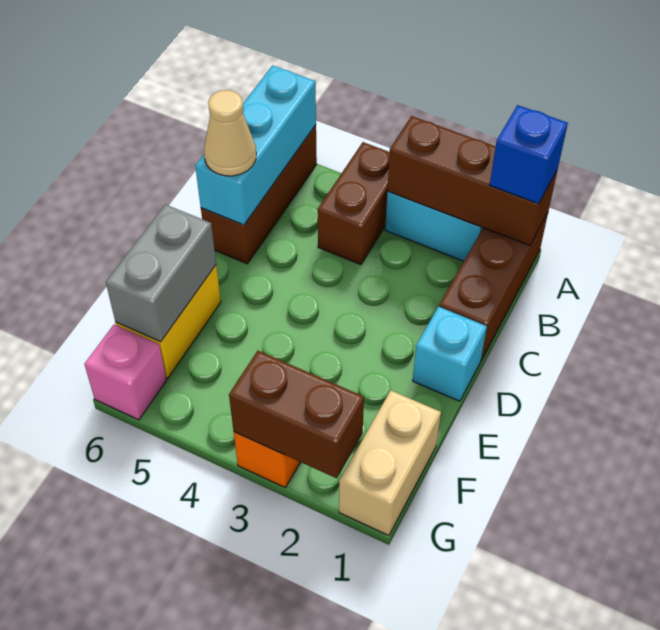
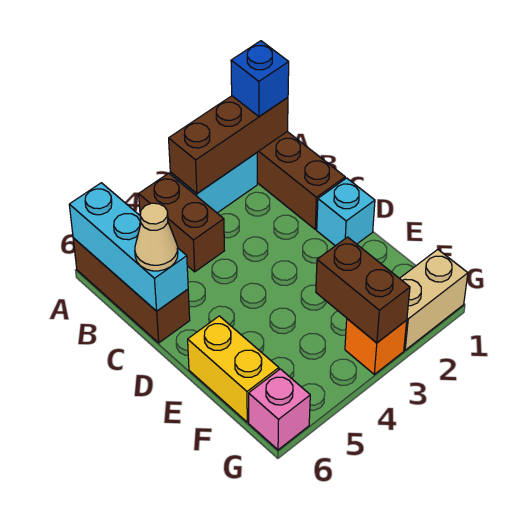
grey 1x2 brick [106,205,216,342] -> none
tan 1x2 brick [339,390,441,536] -> tan 1x2 brick turned to [400,249,468,350]
brown 1x2 brick [229,351,364,478] -> brown 1x2 brick turned to [316,237,410,343]

